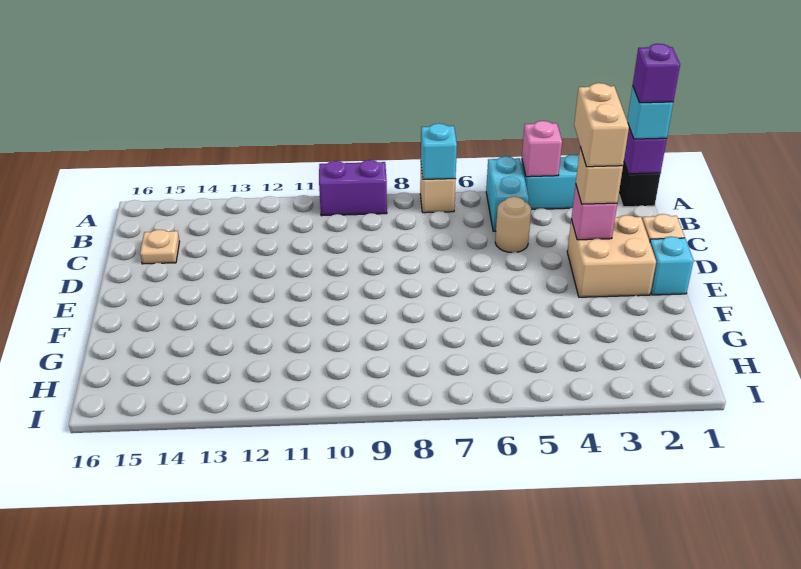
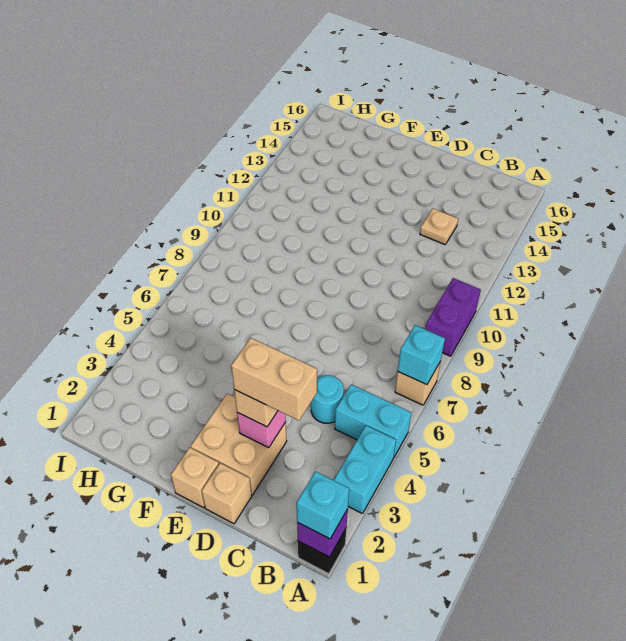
purple 1x1 brick [633,44,680,103] -> none
pink 1x1 brick [522,121,562,177] -> none
tan 1x1 round brick [495,197,531,253] -> cyan 1x1 round brick [311,375,344,423]
tan 1x1 plate [140,230,180,264] -> tan 1x1 plate moved to [420,209,458,245]
cyan 1x1 brick [650,236,694,295] -> tan 1x1 brick [171,448,219,508]

